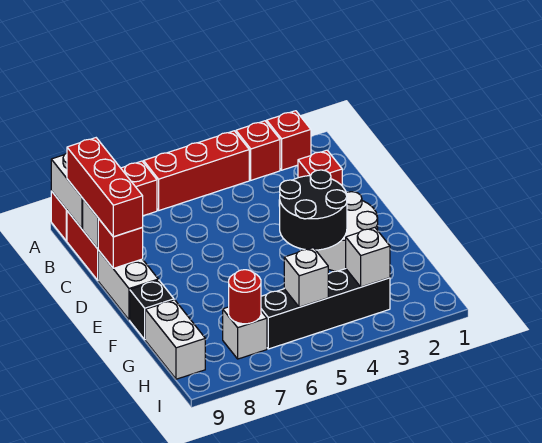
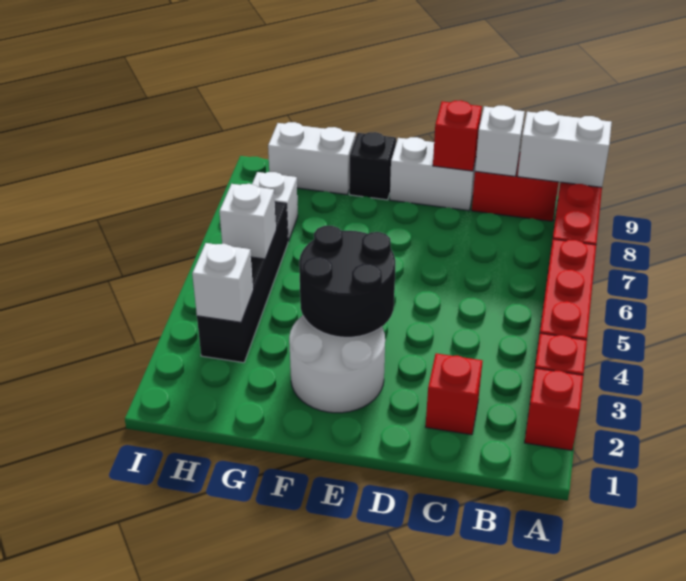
red 1x3 brick [67,138,143,237] -> none
red 1x1 round brick [229,270,261,324] -> none

